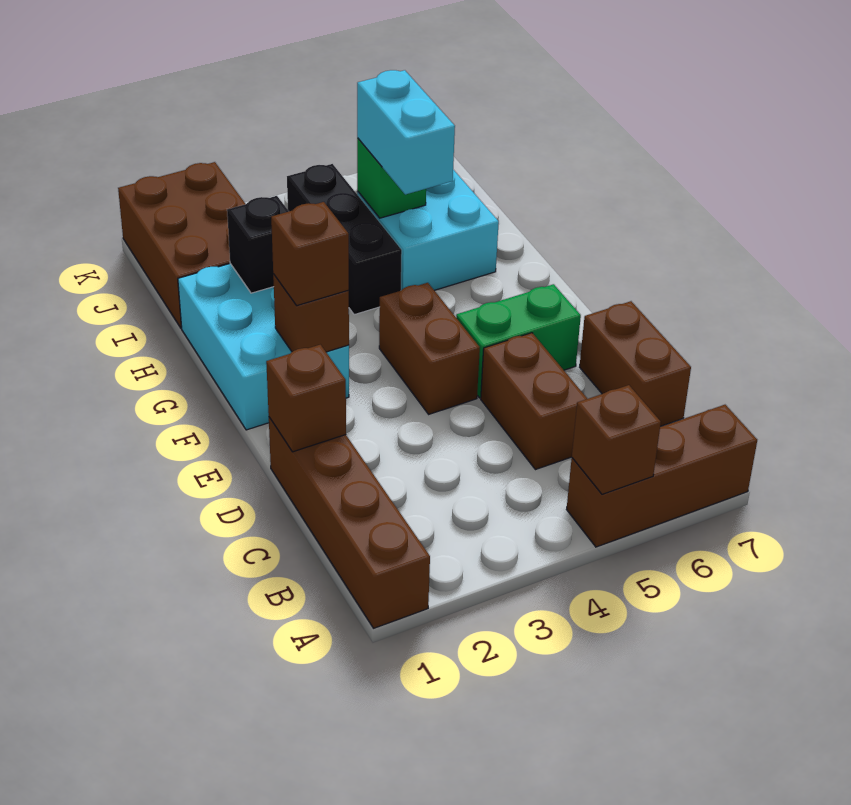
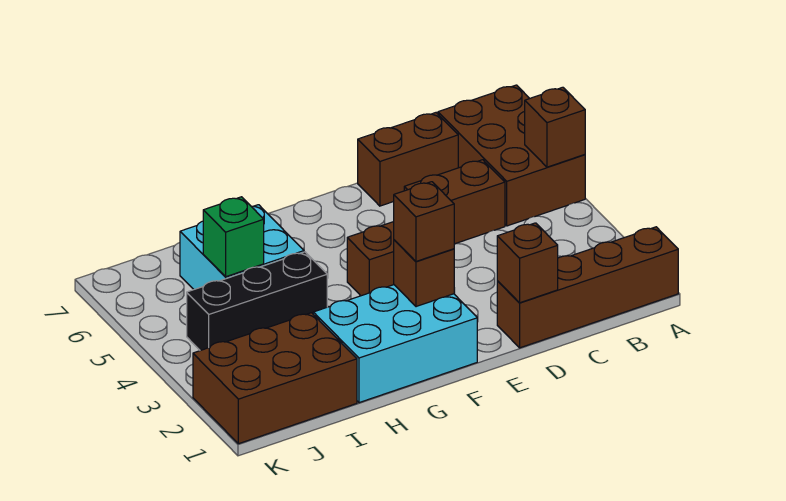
brown 1x3 brick [567,405,757,547] -> brown 2x3 brick [438,85,585,226]
green 1x2 brick [456,284,581,398] -> none
black 1x1 brick [227,196,289,293] -> none
cyan 1x2 brick [357,70,455,195] -> none

